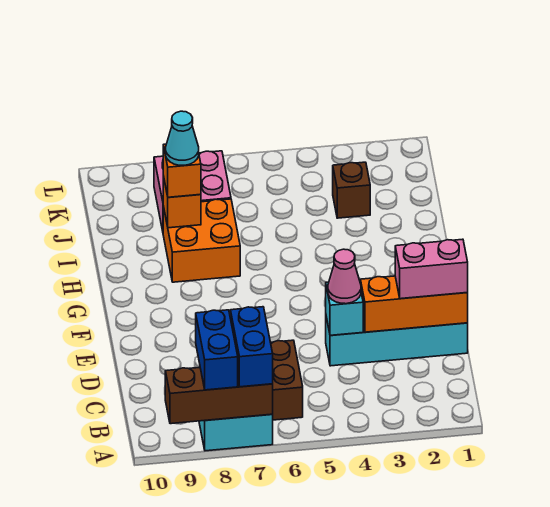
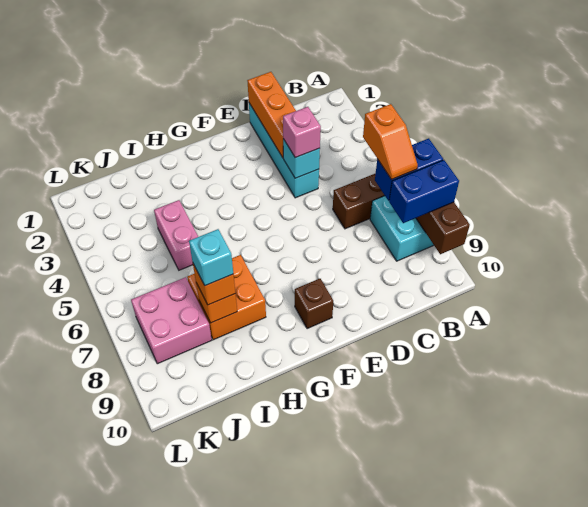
none -> orange 1x2 slope [363,104,418,180]
pink 1x2 brick [395,239,468,299] -> pink 1x2 brick moved to [154,200,198,270]
pink 1x1 cone [328,249,361,304] -> pink 1x1 brick [283,107,321,158]
cyan 1x1 cone [166,111,199,165] -> cyan 1x1 brick [189,229,233,286]
brown 1x1 brick [333,162,370,218] -> brown 1x1 brick moved to [295,279,333,329]

